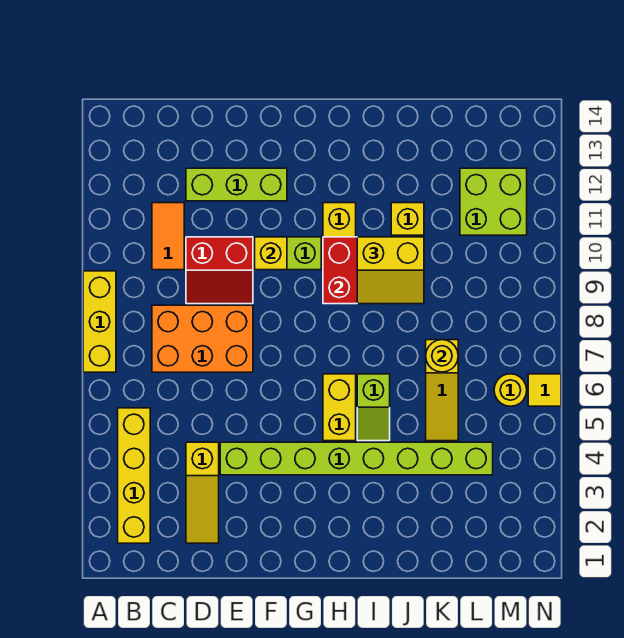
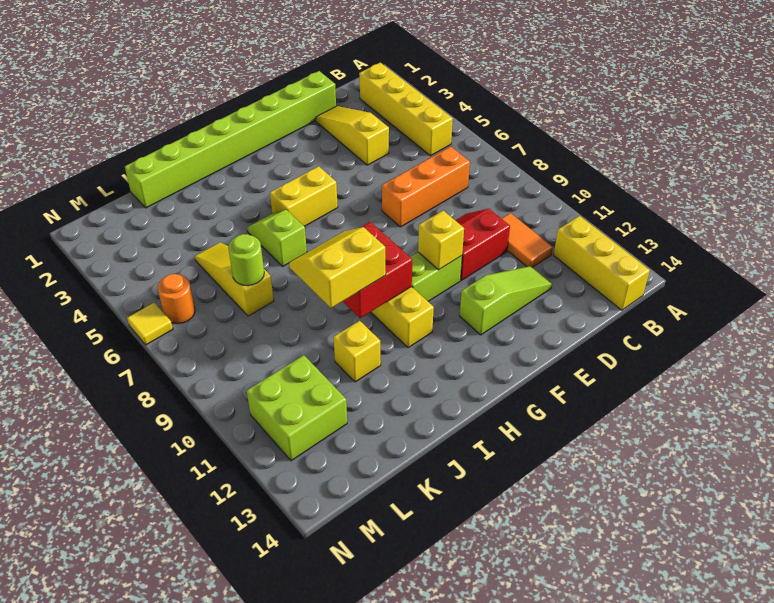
yellow 1x3 brick [83,271,116,372] -> yellow 1x3 brick moved to [554,216,650,310]
orange 2x3 brick [152,305,253,372] -> orange 1x3 brick [382,147,470,227]
lime 1x3 brick [186,168,287,201] -> lime 1x3 slope [460,266,552,335]
lime 1x8 brick [220,442,493,475] -> lime 1x8 brick moved to [125,71,336,208]
yellow 1x2 brick [323,374,356,441] -> yellow 1x2 brick turned to [270,166,338,226]
yellow 1x1 round brick [426,340,458,372] -> lime 1x1 round brick [228,234,264,286]
yellow 1x1 round brick [494,374,527,406] -> orange 1x1 round brick [158,274,195,324]

